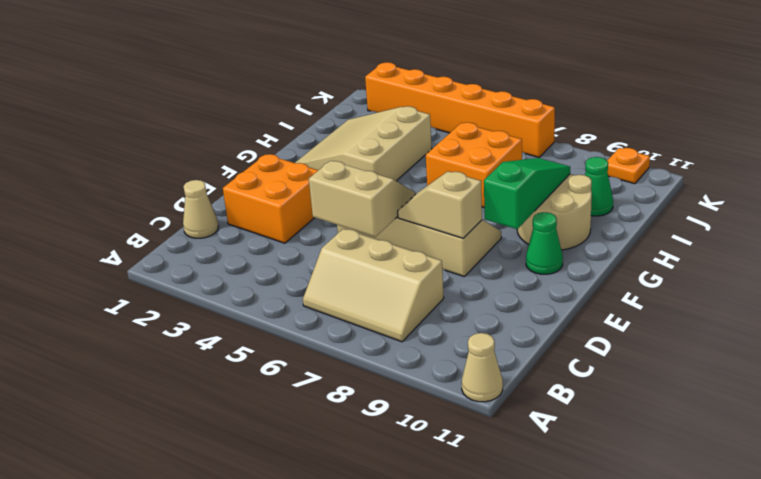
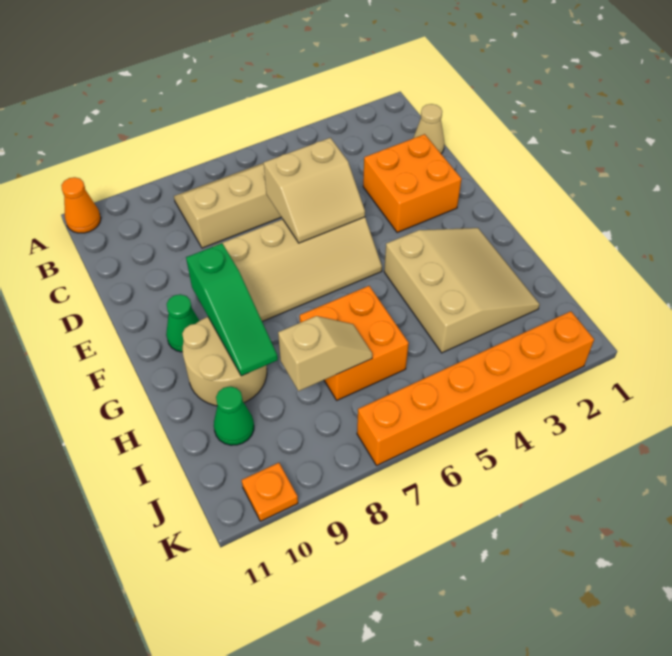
tan 1x1 cone [462,333,503,402] -> orange 1x1 cone [61,177,101,233]
tan 1x2 slope [398,171,482,238] -> tan 1x2 slope moved to [278,316,372,391]

